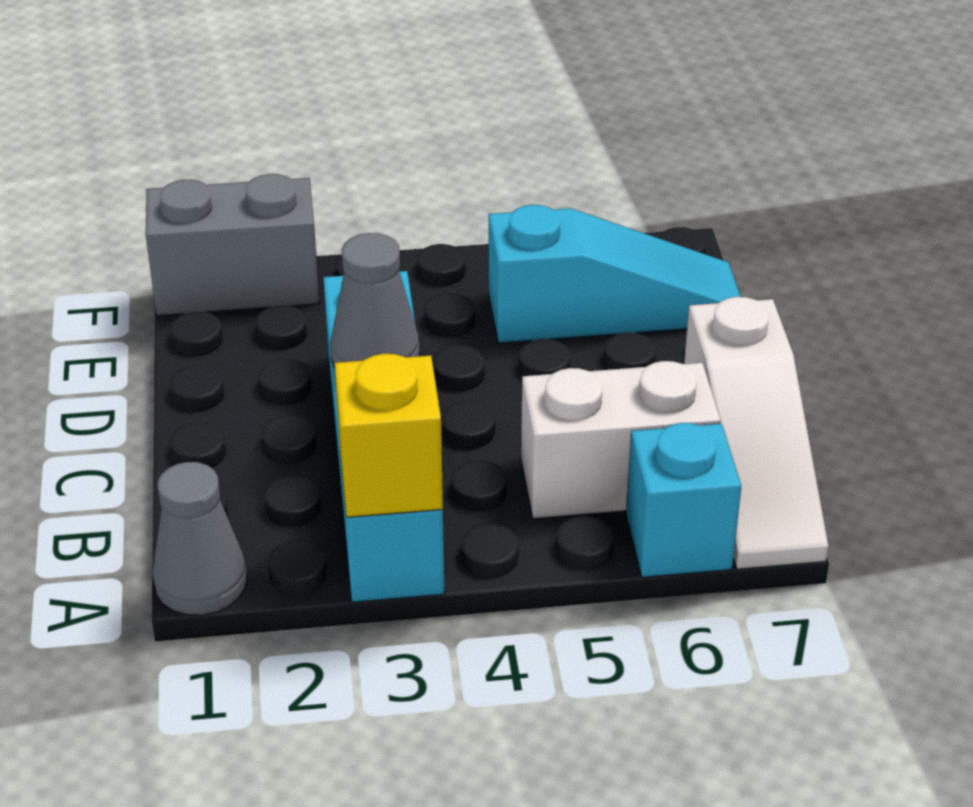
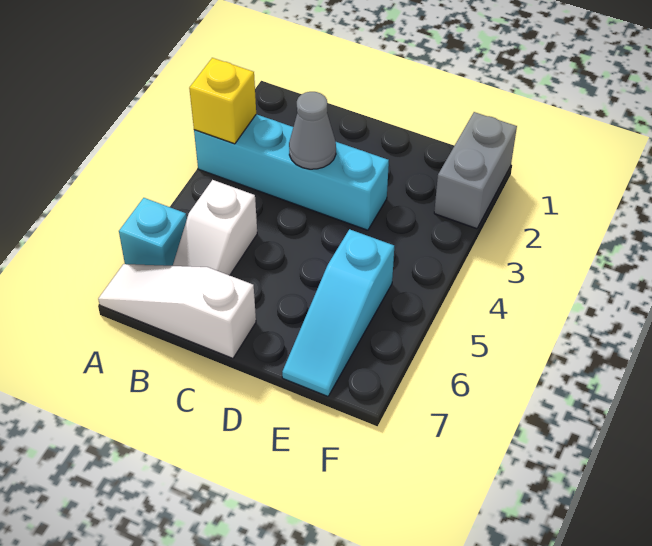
grey 1x1 cone [152,462,247,615] -> none
white 1x2 brick [521,361,721,519] -> white 1x2 slope [173,180,257,275]

